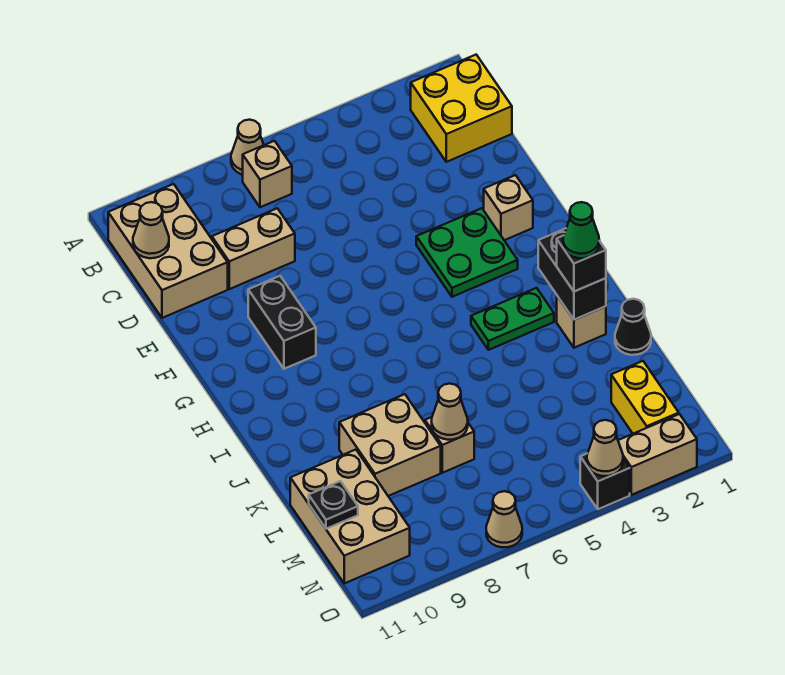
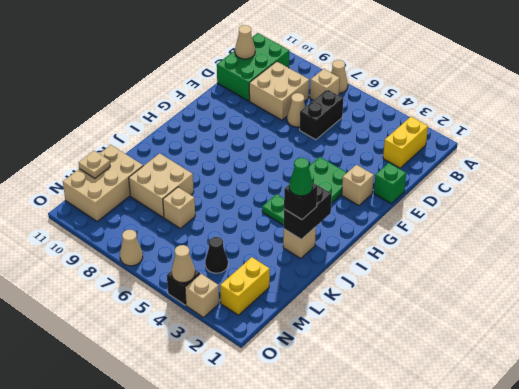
yellow 2x2 brick [411,55,512,162] -> yellow 1x2 brick [383,117,428,168]
tan 2x3 brick [108,184,228,318] -> green 2x3 brick [217,33,289,101]
tan 1x2 brick [212,208,295,289] -> tan 2x2 brick [249,61,309,120]
none -> green 1x1 brick [374,163,406,203]
black 1x2 brick [248,276,316,369] -> black 1x2 brick moved to [300,89,343,140]
black 1x1 cone [615,299,651,355] -> black 1x1 cone moved to [205,237,228,273]
tan 1x1 cone [432,384,468,440] -> tan 1x1 cone moved to [287,93,305,127]
black 1x1 plate [309,481,358,529] -> tan 1x1 plate [79,151,110,178]
tan 1x2 brick [618,414,697,495] -> tan 1x1 brick [185,274,219,317]

